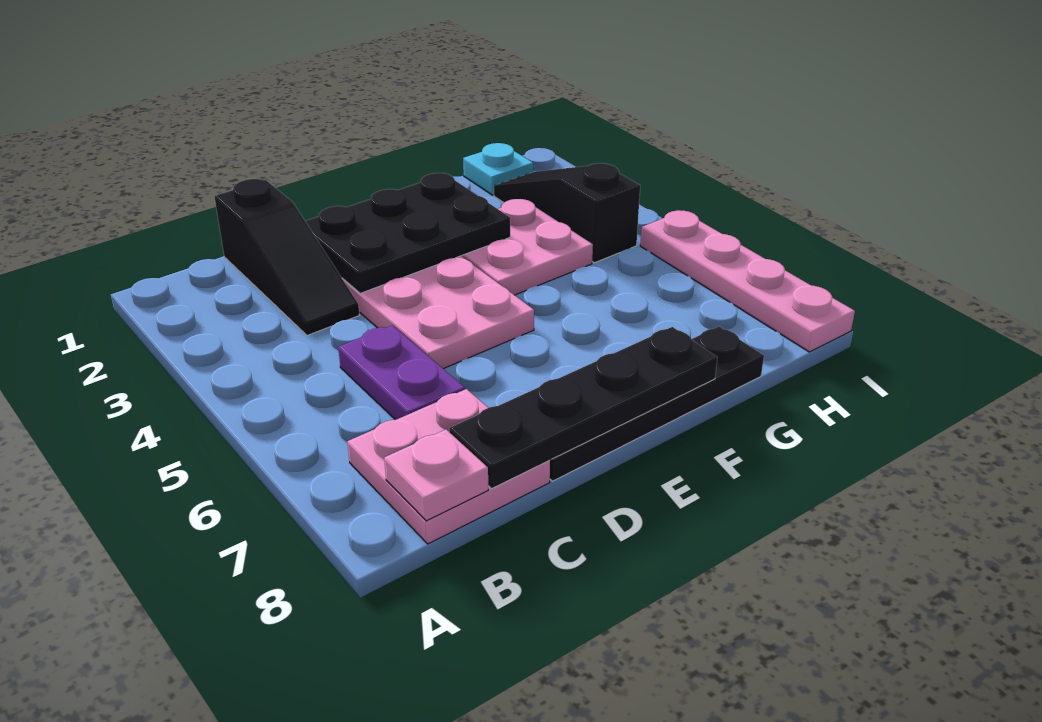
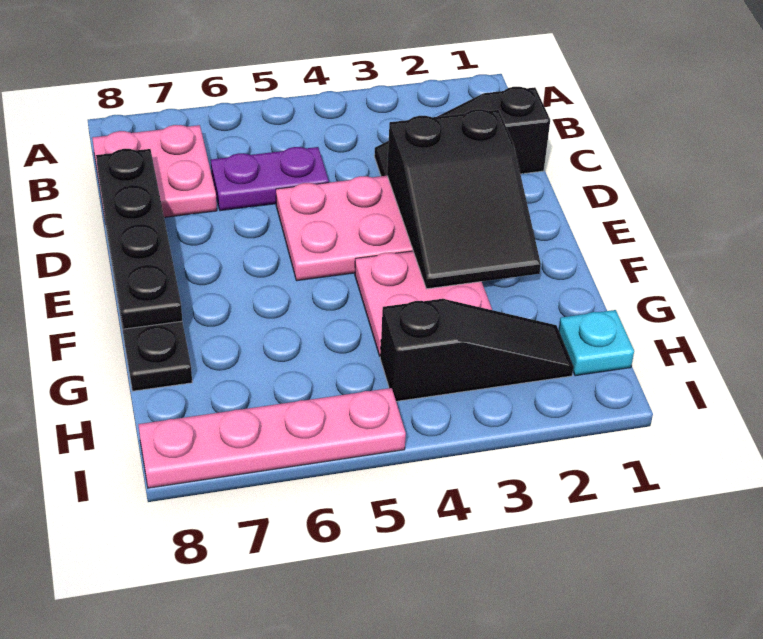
pink 1x1 plate [384,430,488,521] -> none
black 2x3 plate [305,173,510,293] -> black 2x3 slope [387,109,541,289]

